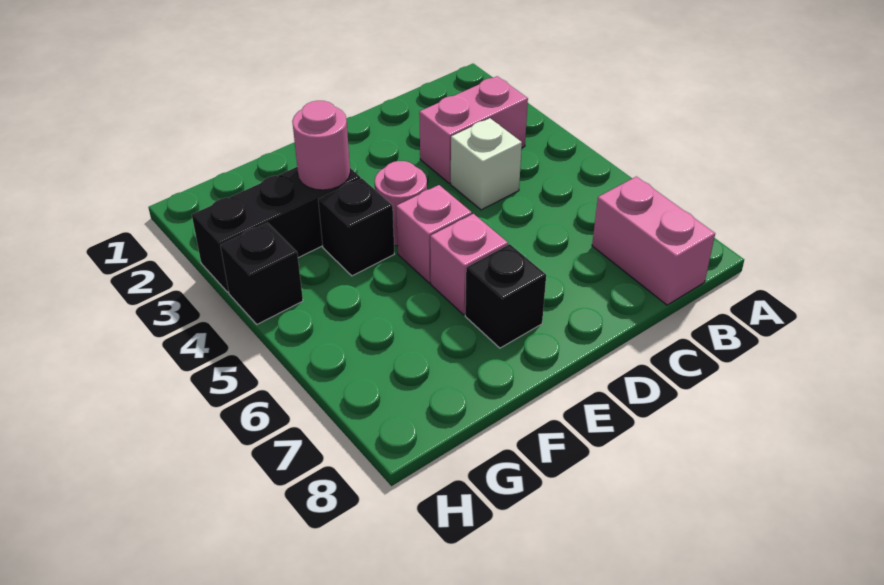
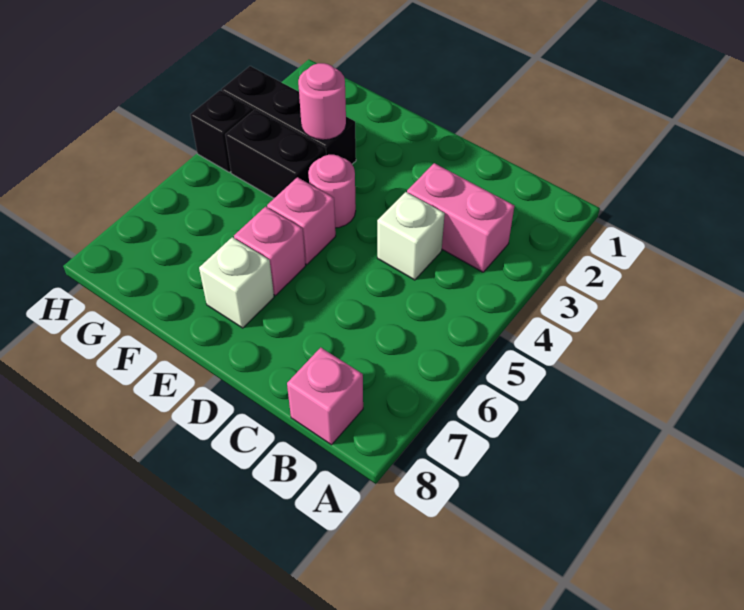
pink 1x2 brick [592,177,715,305] -> pink 1x1 brick [287,348,363,445]
black 1x1 brick [465,244,546,348] -> white 1x1 brick [199,237,274,328]
black 1x1 brick [318,178,394,276] -> black 1x2 brick [225,109,326,198]

